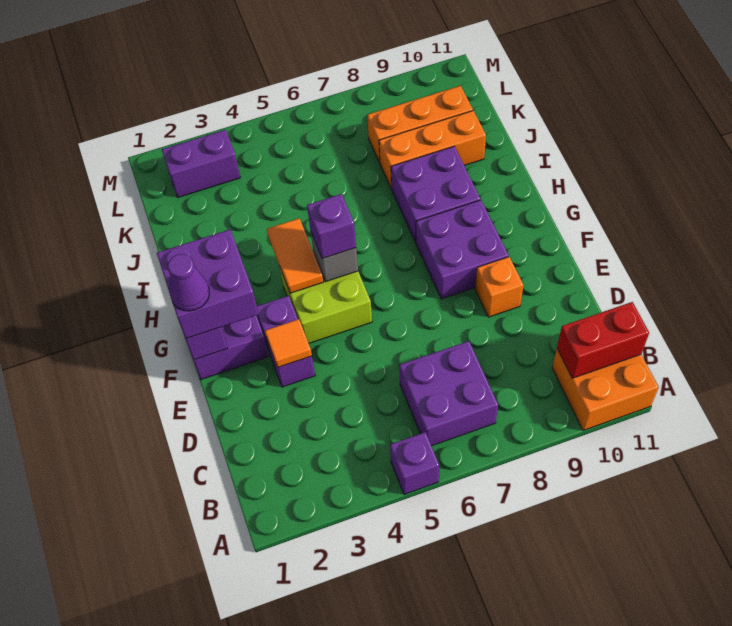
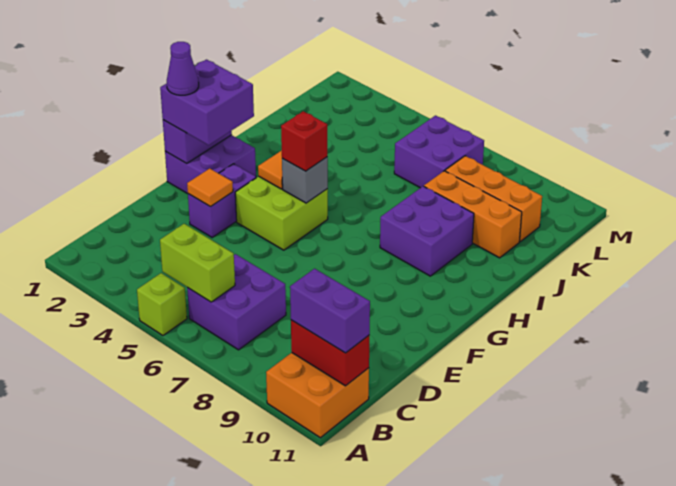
purple 1x1 brick [390,432,439,494] -> lime 1x1 brick [137,273,187,335]
none -> lime 1x2 brick [160,224,235,302]
orange 1x1 brick [475,257,523,317] -> none
purple 2x2 brick [416,200,509,299] -> purple 2x2 brick moved to [394,116,484,188]
purple 1x1 brick [307,194,356,259] -> red 1x1 brick [281,111,327,171]
purple 1x2 brick [162,130,240,197] -> purple 1x2 brick moved to [290,269,370,353]

